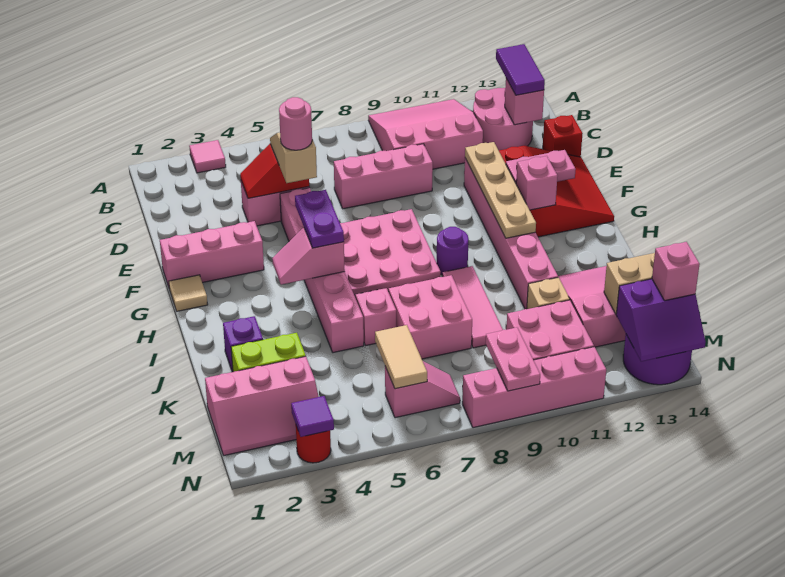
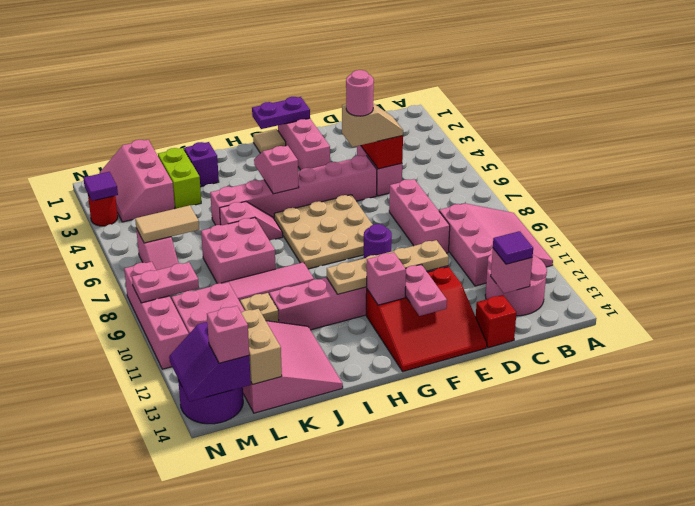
pink 1x1 tile [189,140,226,173] -> none
purple 1x2 tile [496,44,545,95] -> purple 1x1 tile [493,231,533,264]
pink 3x3 plate [340,209,441,295] -> tan 3x3 plate [274,195,373,269]
purple 1x2 plate [295,190,344,248] -> purple 1x2 plate moved to [252,97,310,129]
purple 1x1 round brick [436,227,469,275] -> purple 1x1 round brick moved to [364,224,392,258]

